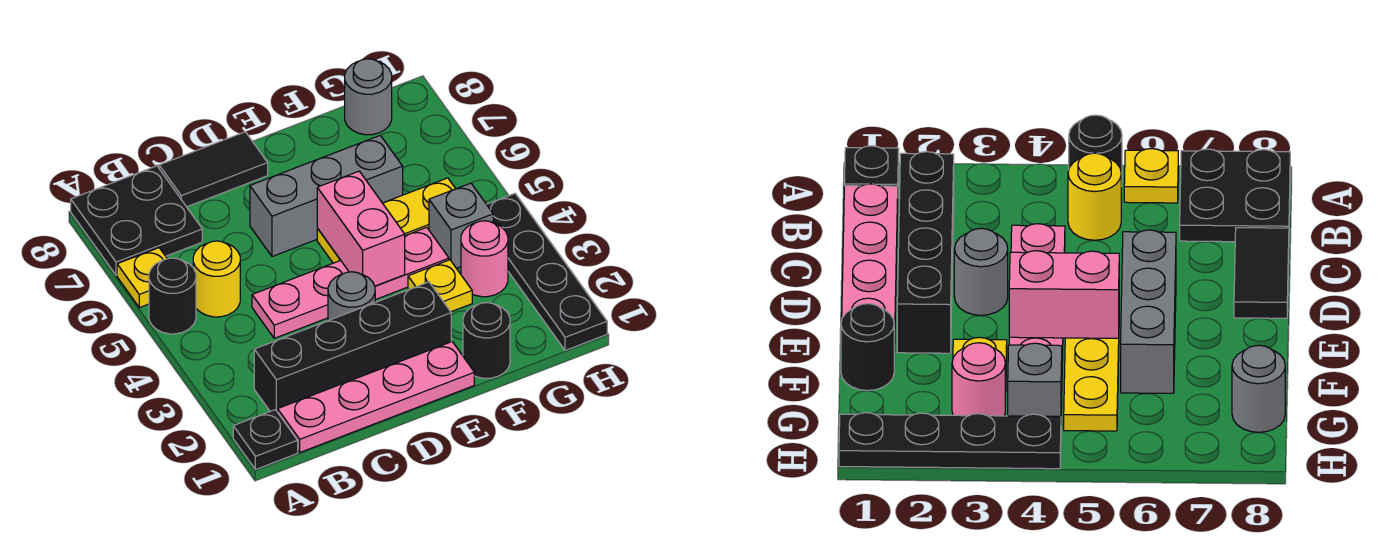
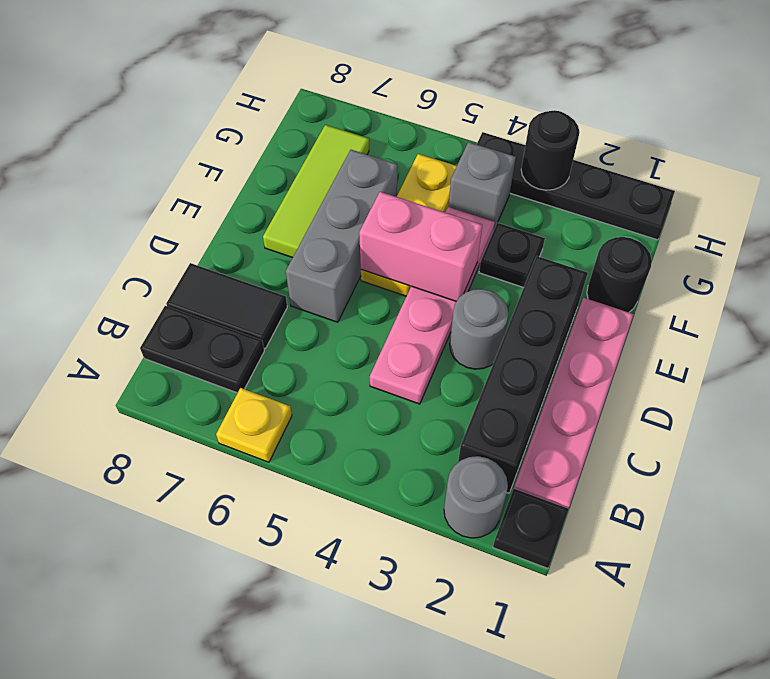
black 1x1 round brick [149,258,196,334] -> black 1x1 round brick moved to [521,110,579,190]
black 2x2 plate [71,166,202,275] -> black 1x2 plate [140,306,264,393]
yellow 1x1 round brick [193,241,240,317] -> none
black 1x2 tile [159,132,268,207] -> black 1x2 tile turned to [166,263,287,349]
none -> lime 1x3 tile [263,125,369,258]
yellow 1x1 plate [408,260,472,312] -> black 1x1 plate [479,223,545,288]
pink 1x1 round brick [461,221,508,297] -> none
grey 1x1 round brick [345,59,392,135] -> grey 1x1 round brick moved to [444,456,508,538]

